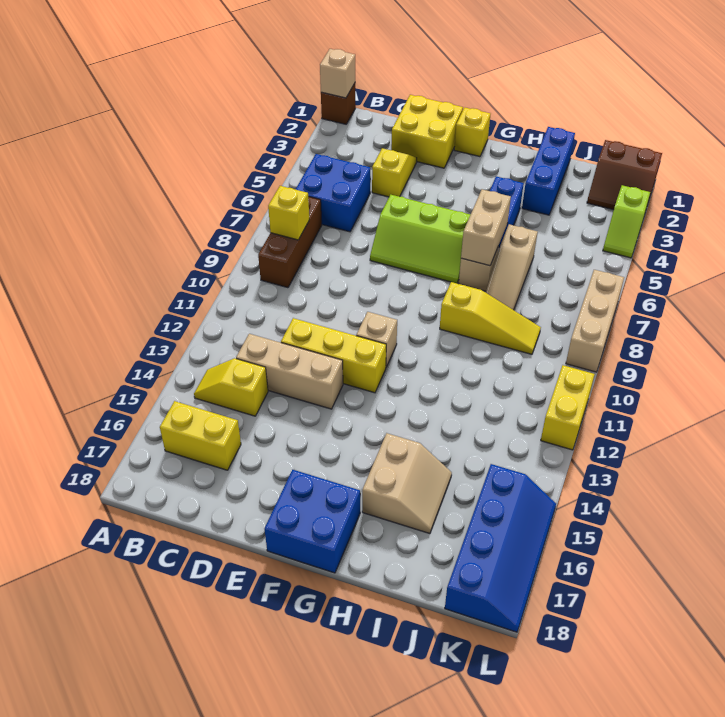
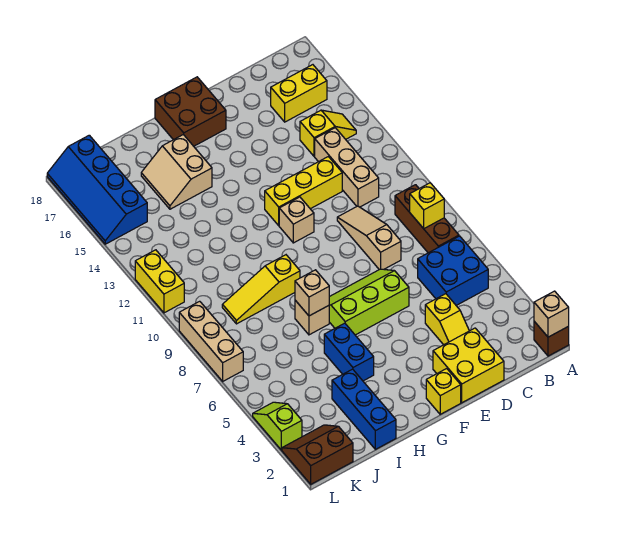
tan 1x3 brick [236,334,343,409] -> tan 1x3 brick turned to [315,128,379,207]
blue 2x2 brick [265,470,360,573] -> brown 2x2 brick [155,77,226,146]
tan 1x2 brick [461,189,511,266] -> tan 1x1 brick [295,270,329,316]
tan 1x3 slope [486,224,538,310] -> tan 1x3 slope moved to [337,206,401,270]

